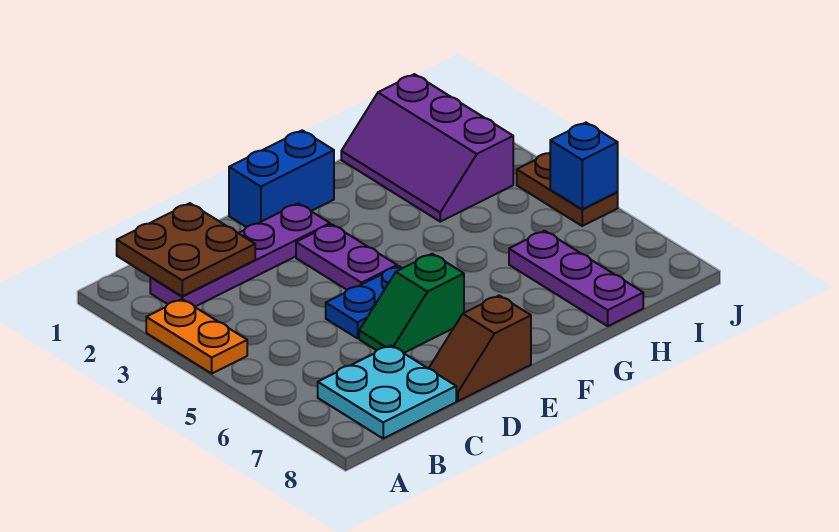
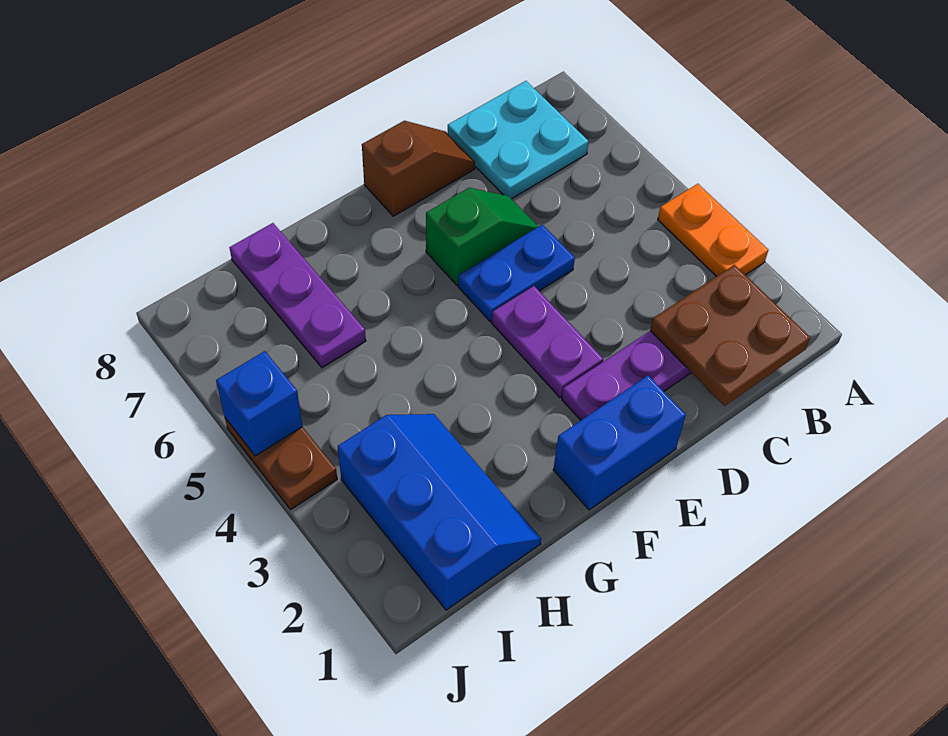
purple 2x3 slope [341,74,513,222] -> blue 2x3 slope [338,414,541,610]

